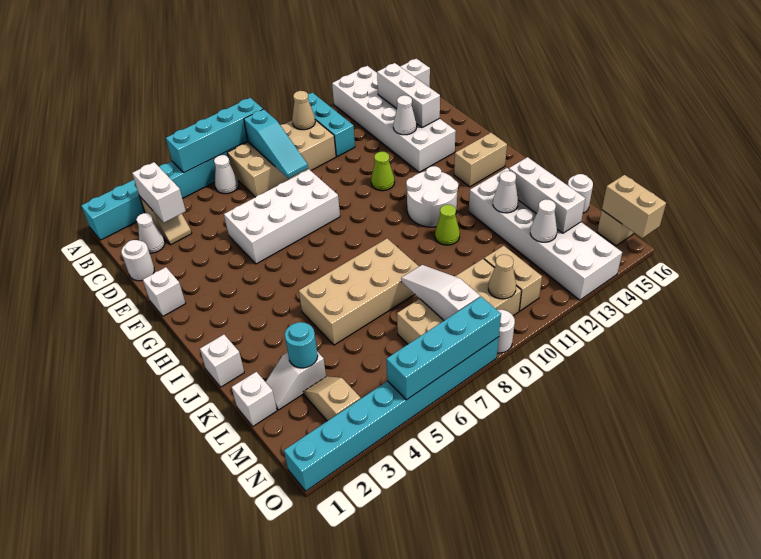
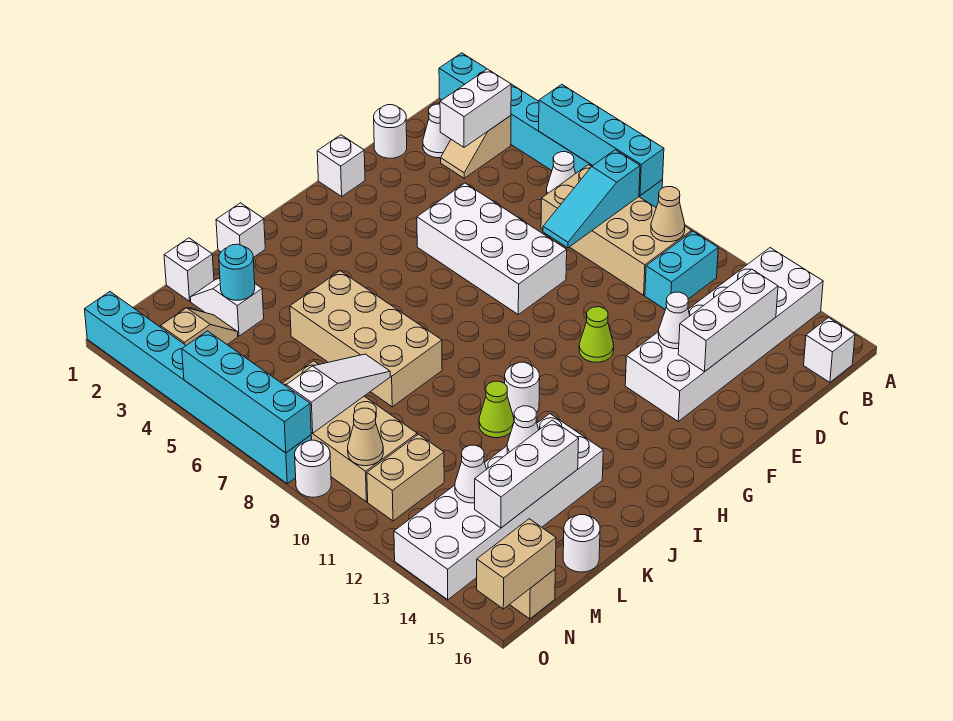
cyan 1x3 brick [308,93,355,157] -> cyan 1x2 brick [645,231,718,310]
white 2x2 round brick [406,166,458,227] -> white 1x1 round brick [505,362,540,417]
tan 1x2 brick [454,133,507,187] -> none

